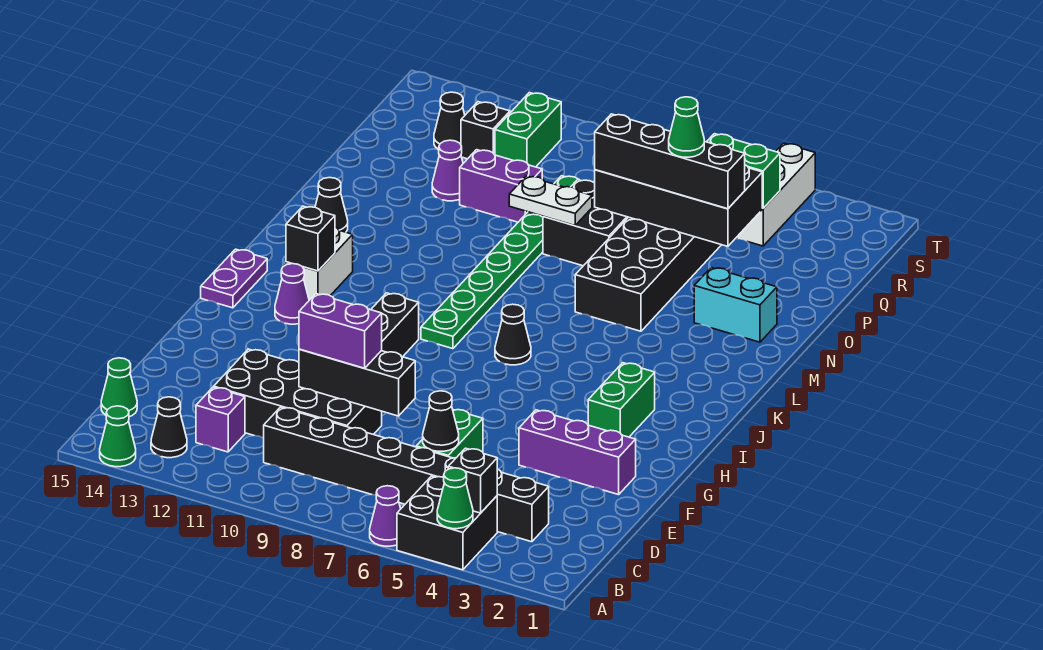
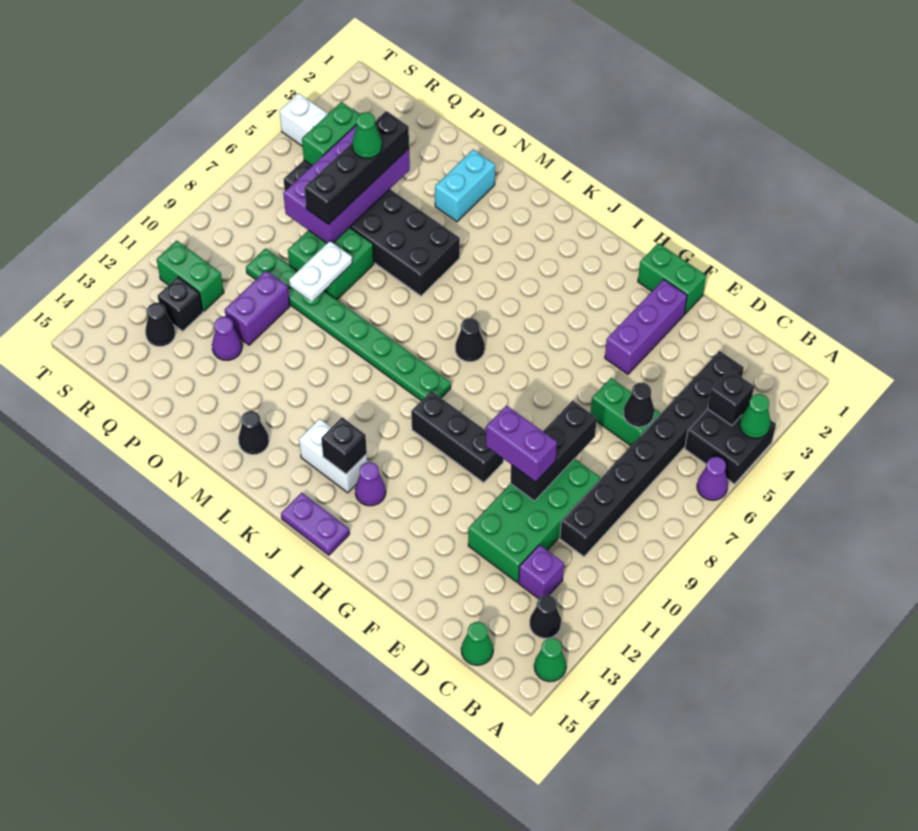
black 2x4 brick [214,349,382,438] -> green 2x4 brick [468,459,600,582]
purple 1x2 brick [299,294,382,368] -> purple 1x2 brick turned to [486,406,557,482]
green 1x2 brick [588,363,655,437] -> green 1x2 brick moved to [638,243,706,314]
black 2x2 brick [543,180,628,266] -> green 2x2 brick [288,227,374,299]
black 2x4 brick [595,165,763,246] -> purple 2x4 brick [283,125,410,243]

